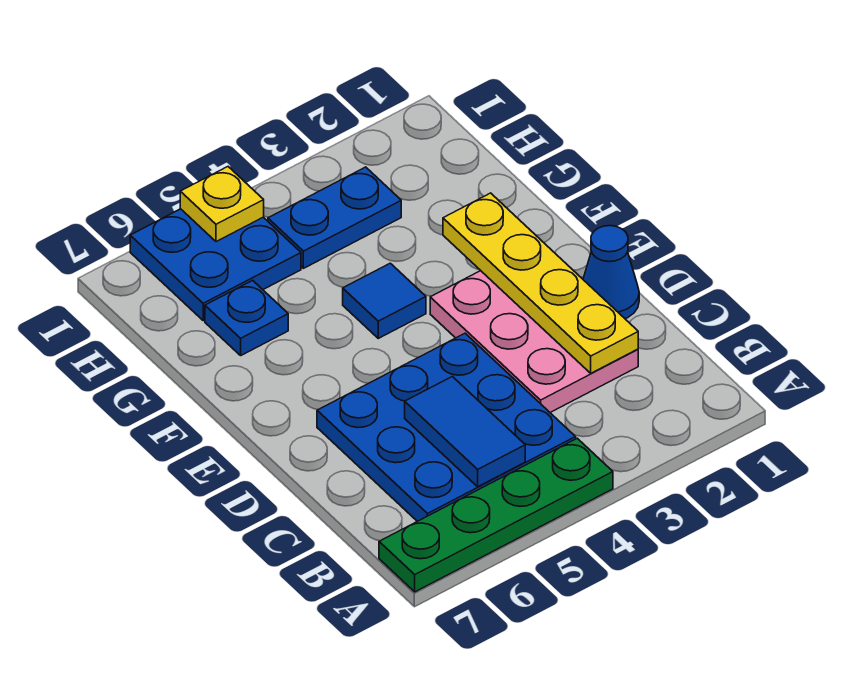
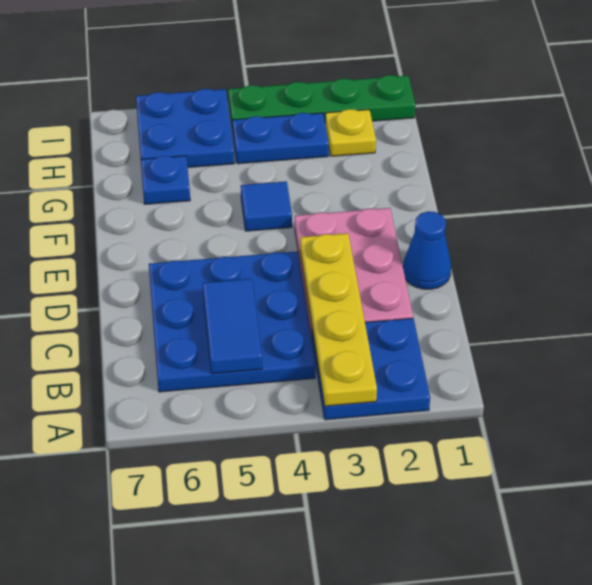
none -> blue 2x2 plate [312,318,430,420]
green 1x4 plate [379,438,613,592] -> green 1x4 plate moved to [228,75,415,131]
yellow 1x4 plate [443,193,638,373] -> yellow 1x4 plate moved to [300,233,377,406]
yellow 1x1 plate [180,167,264,242] -> yellow 1x1 plate moved to [325,109,376,156]

